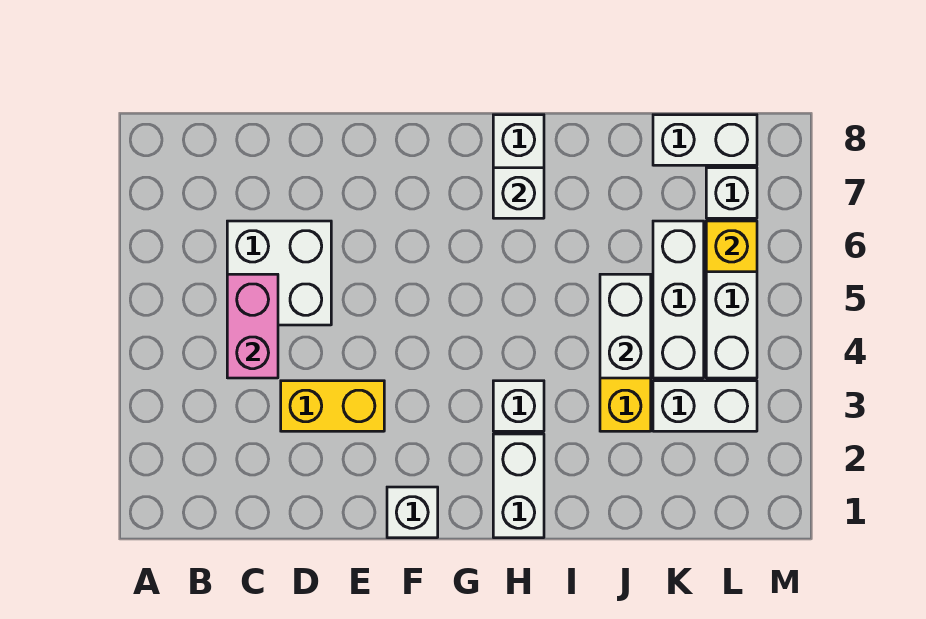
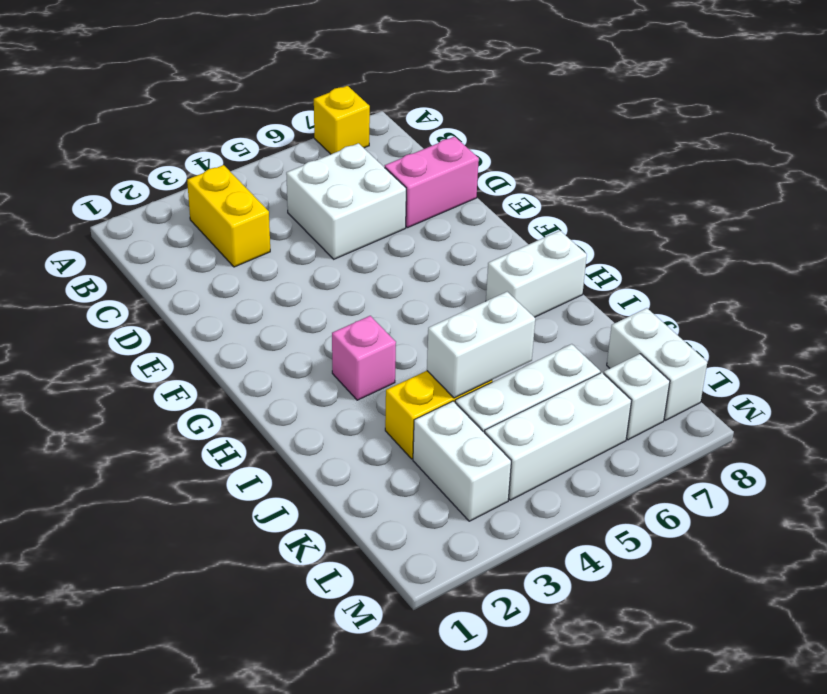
pink 1x2 brick [227,274,278,378] -> pink 1x2 brick moved to [385,137,479,228]
yellow 1x2 brick [281,381,384,431] -> yellow 1x2 brick moved to [187,165,270,267]
white 1x1 brick [387,487,438,538] -> none
white 1x2 brick [493,434,544,538] -> none
white 1x1 brick [493,381,544,431] -> pink 1x1 brick [332,316,396,400]
white 1x1 brick [493,168,544,218] -> none
yellow 1x1 brick [706,221,757,272] -> yellow 1x1 brick moved to [314,86,370,154]

